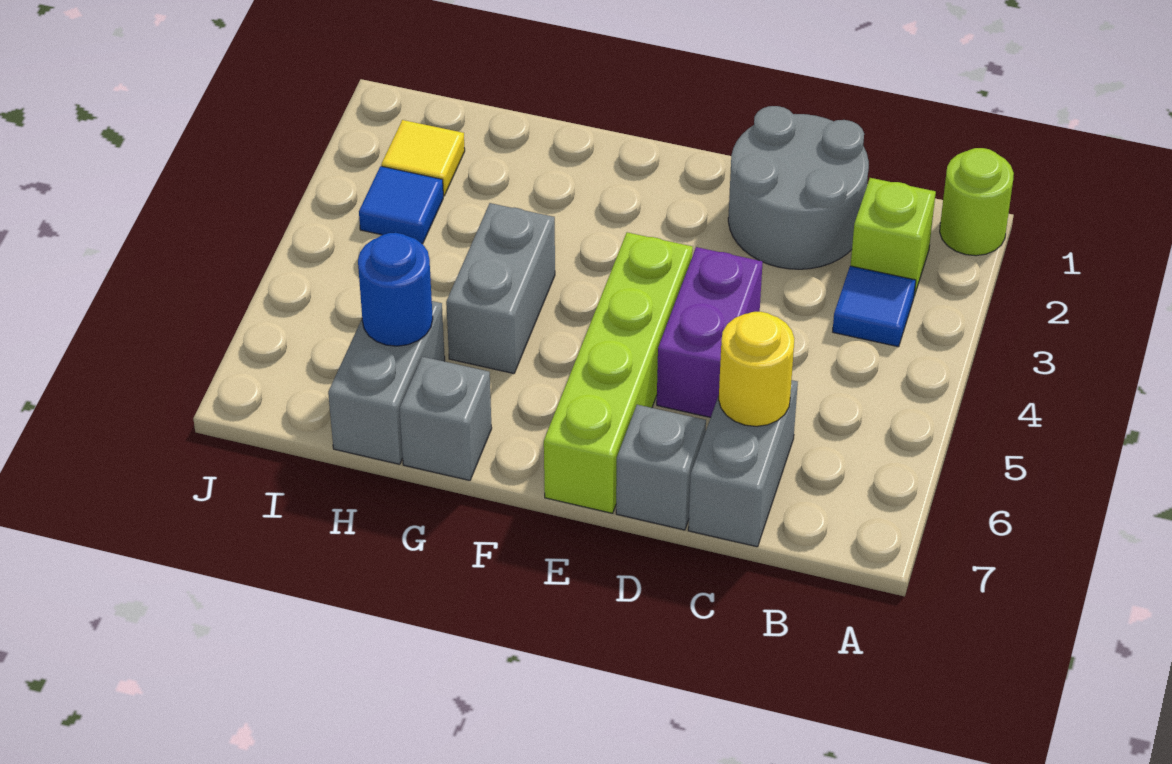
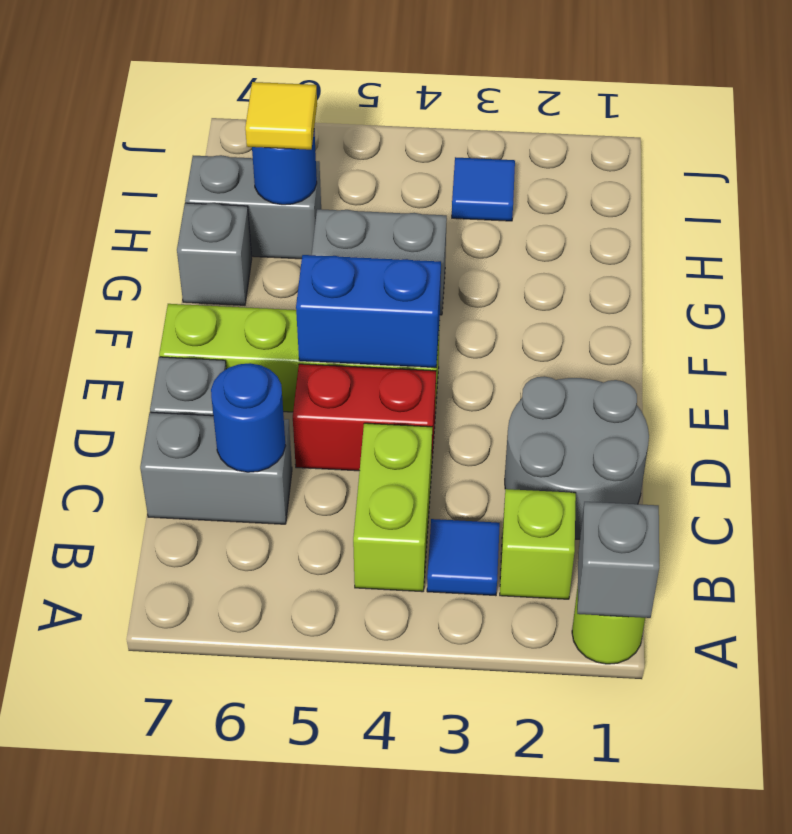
none -> grey 1x1 brick [577,502,659,618]
none -> lime 1x2 brick [353,423,432,592]
yellow 1x1 round brick [719,312,794,426] -> blue 1x1 round brick [211,363,286,472]
purple 1x2 brick [657,247,763,417] -> red 1x2 brick [293,364,436,473]
none -> blue 1x2 brick [296,255,441,368]
yellow 1x1 tile [381,120,465,196] -> yellow 1x1 tile moved to [245,82,317,150]

